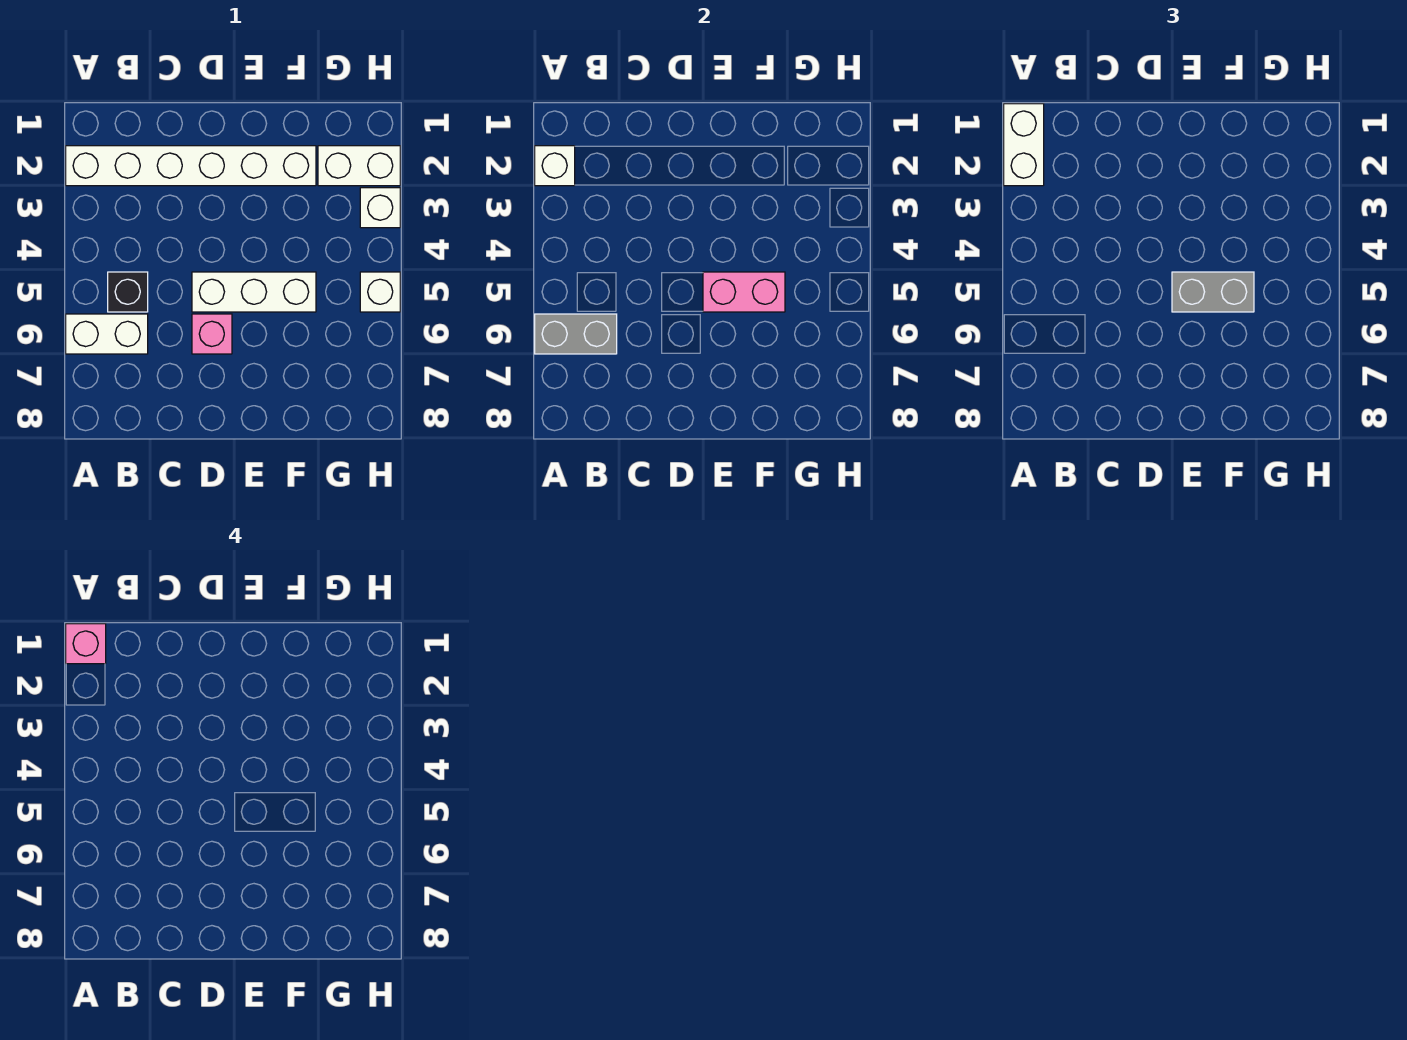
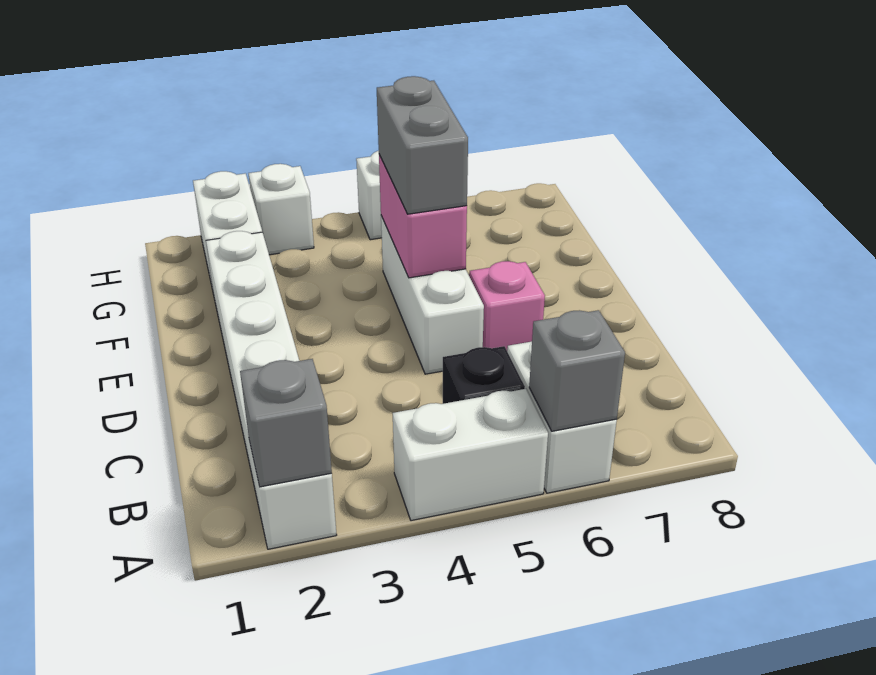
white 1x2 brick [1004,104,1044,186] -> white 1x2 brick moved to [393,389,548,521]
pink 1x1 brick [66,624,106,664] -> none
white 1x1 brick [535,146,575,186] -> grey 1x1 brick [240,359,332,487]
grey 1x2 brick [535,314,617,354] -> grey 1x1 brick [529,310,625,431]

